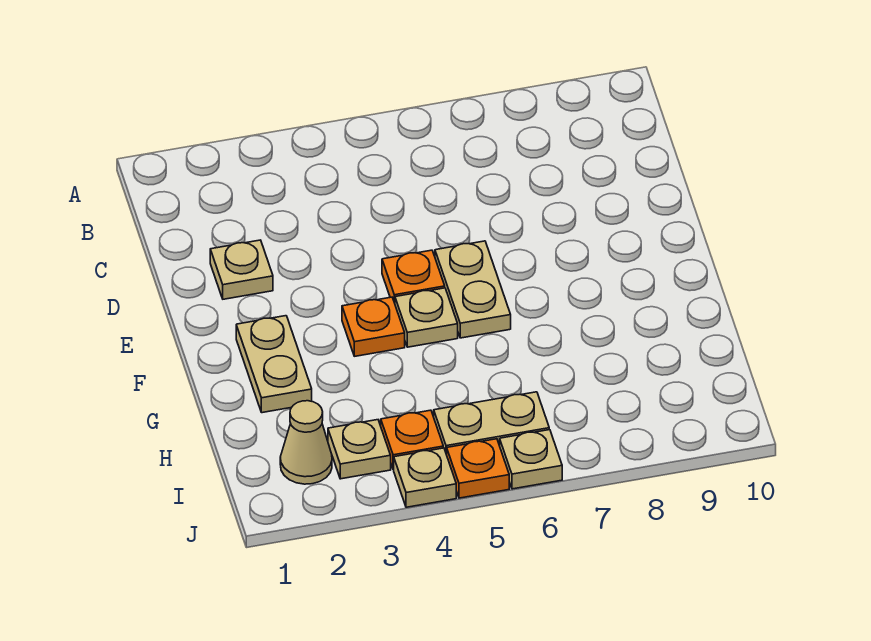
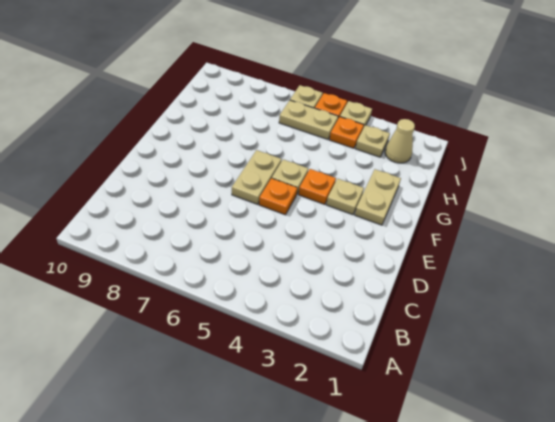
tan 1x1 plate [210,240,273,299] -> tan 1x1 plate moved to [326,179,364,215]

